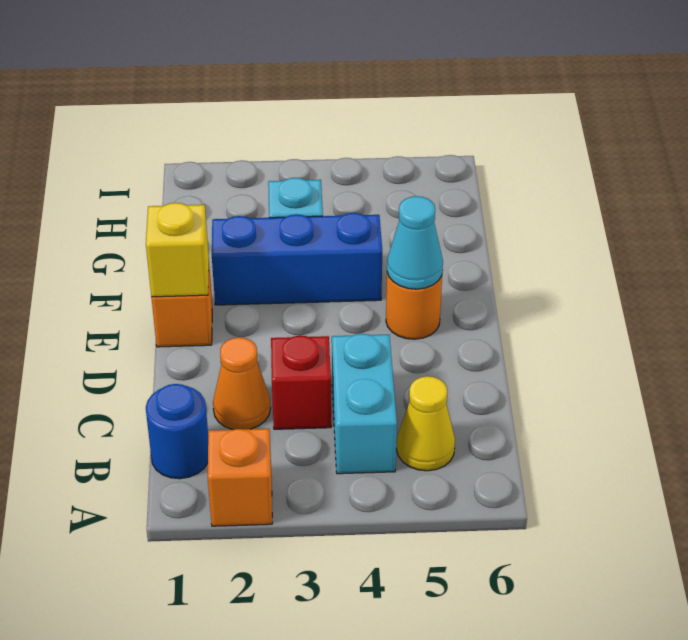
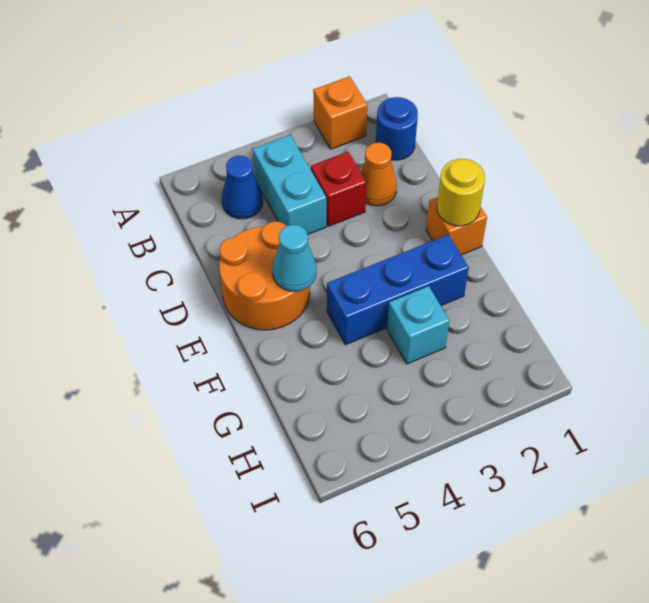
yellow 1x1 cone [397,376,455,471] -> blue 1x1 cone [222,155,263,219]
yellow 1x1 brick [146,203,209,297] -> yellow 1x1 round brick [437,159,485,226]
orange 1x1 round brick [386,273,442,339] -> orange 2x2 round brick [219,222,310,330]

